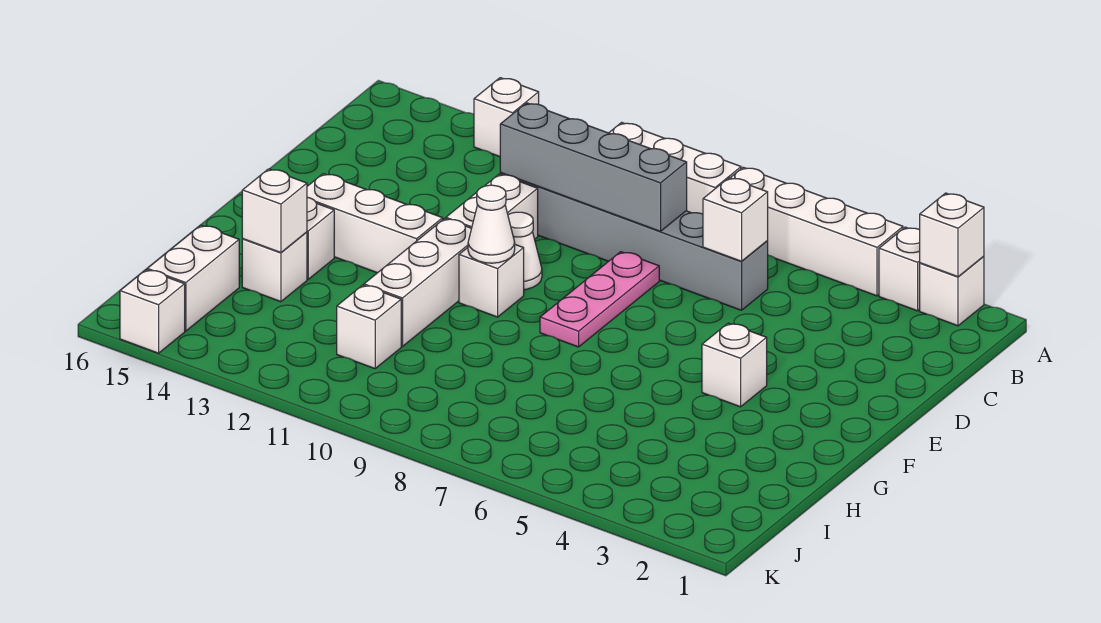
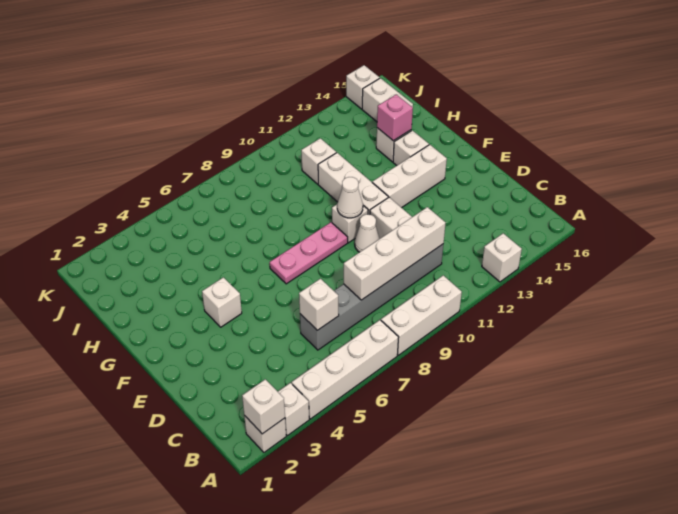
grey 1x4 brick [500,103,687,231] -> white 1x4 brick [344,207,445,300]
pink 1x3 plate [540,252,659,347] -> pink 1x3 plate turned to [270,222,348,284]
white 1x1 brick [242,169,307,253] -> pink 1x1 brick [377,95,413,141]

